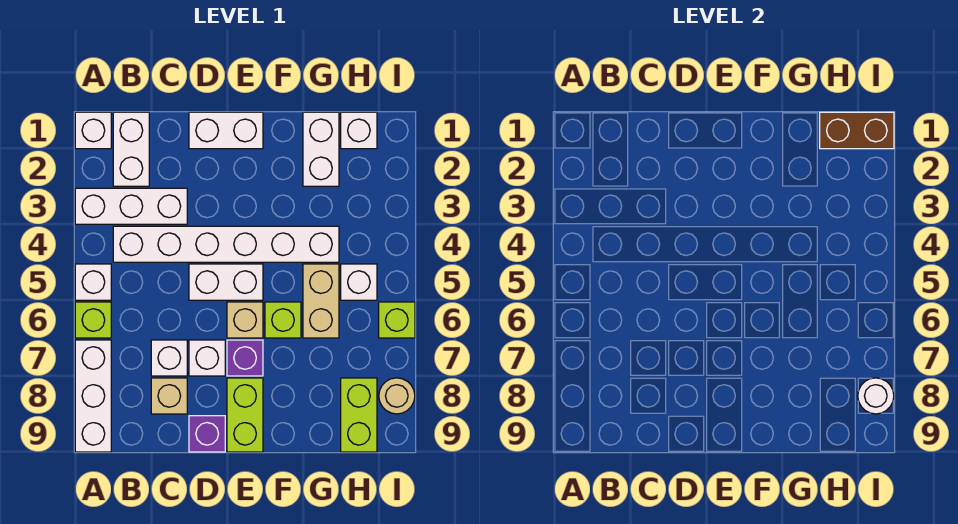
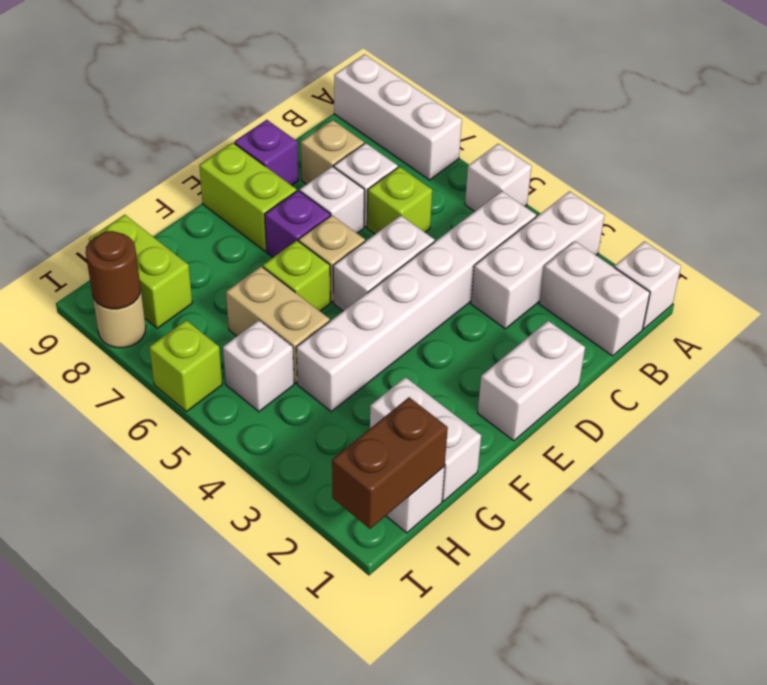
lime 1x1 brick [75,302,111,338] -> lime 1x1 brick moved to [367,167,432,234]
white 1x1 round brick [858,378,894,414] -> brown 1x1 round brick [86,231,141,309]

